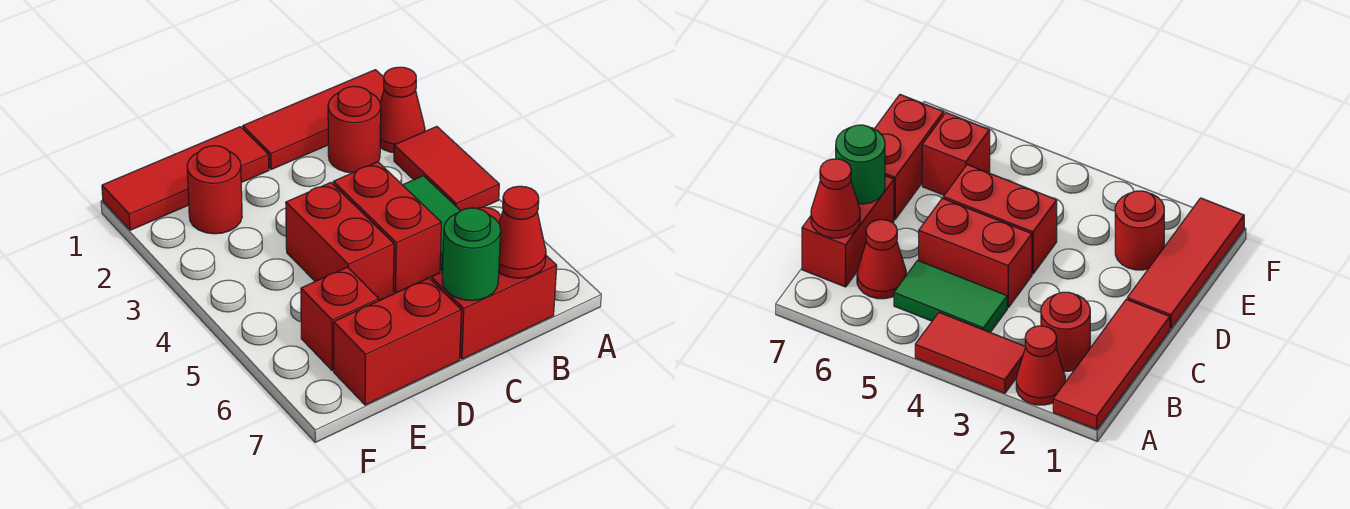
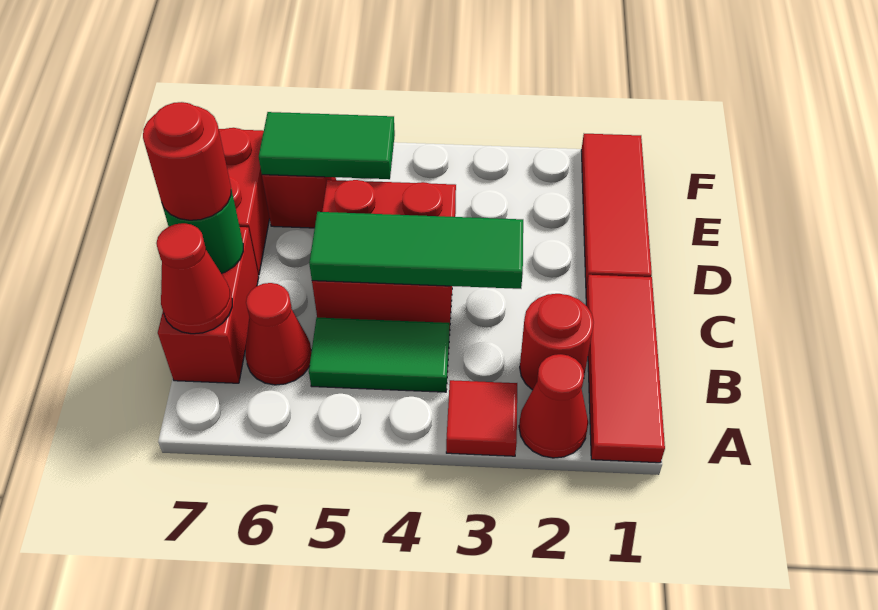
red 1x2 tile [394,126,499,211] -> red 1x1 tile [446,380,517,456]
none -> green 1x3 tile [309,212,523,289]
red 1x1 round brick [187,146,242,234] -> red 1x1 round brick moved to [143,102,231,220]
none -> green 1x2 tile [259,112,395,179]

